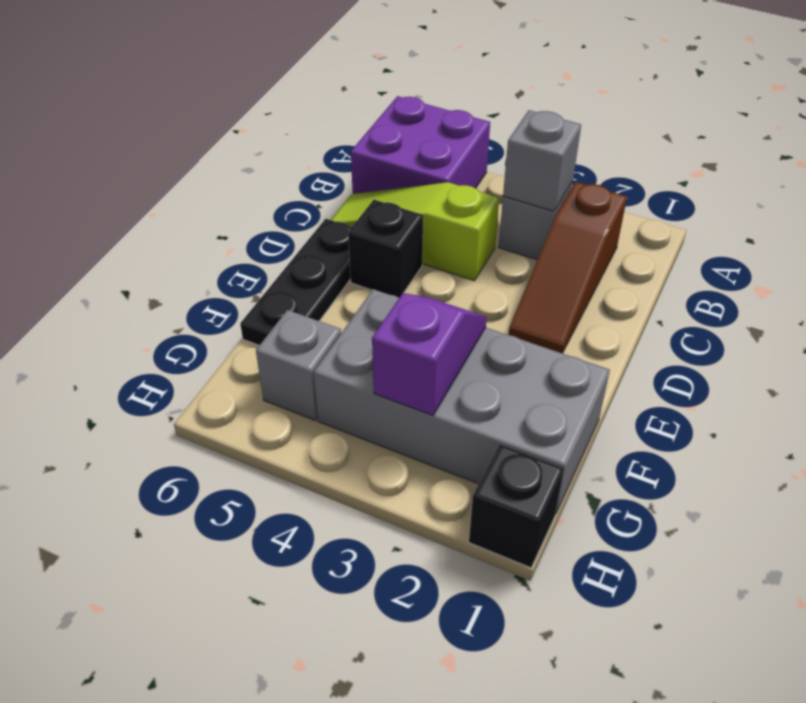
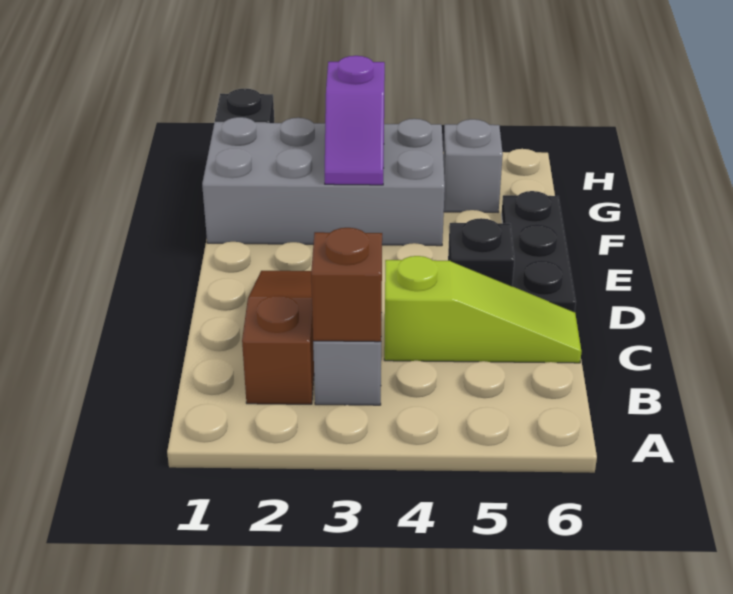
purple 2x2 brick [351,96,490,194] -> none
grey 1x1 brick [503,110,581,211] -> brown 1x1 brick [311,228,382,342]

